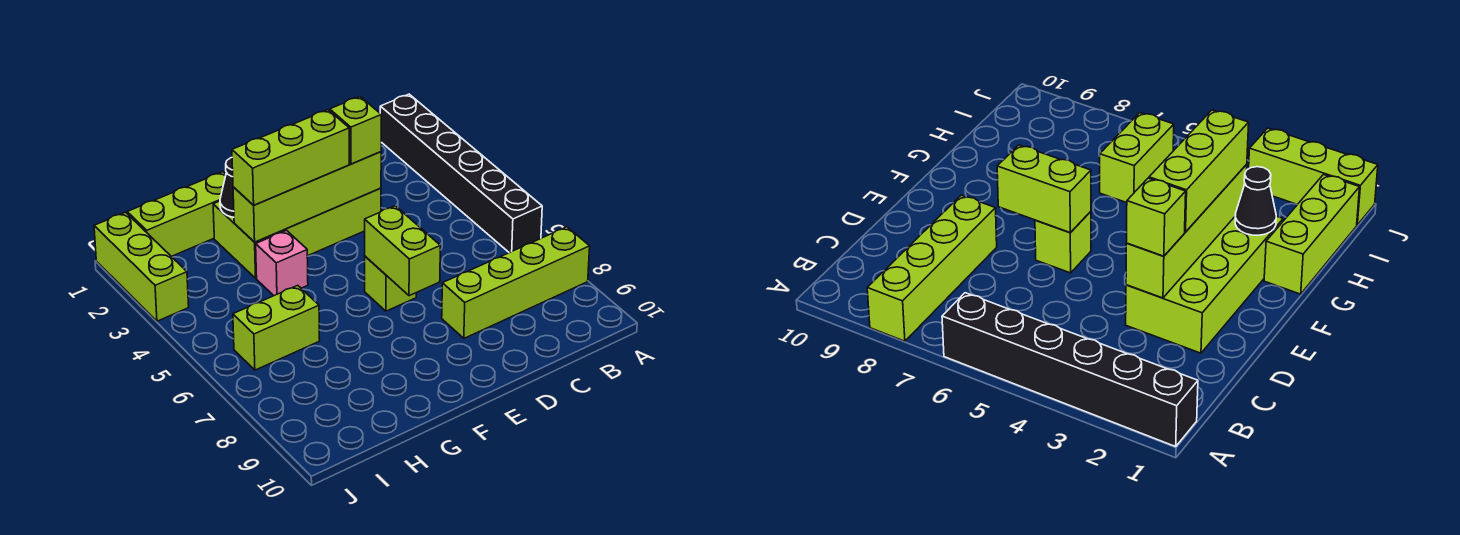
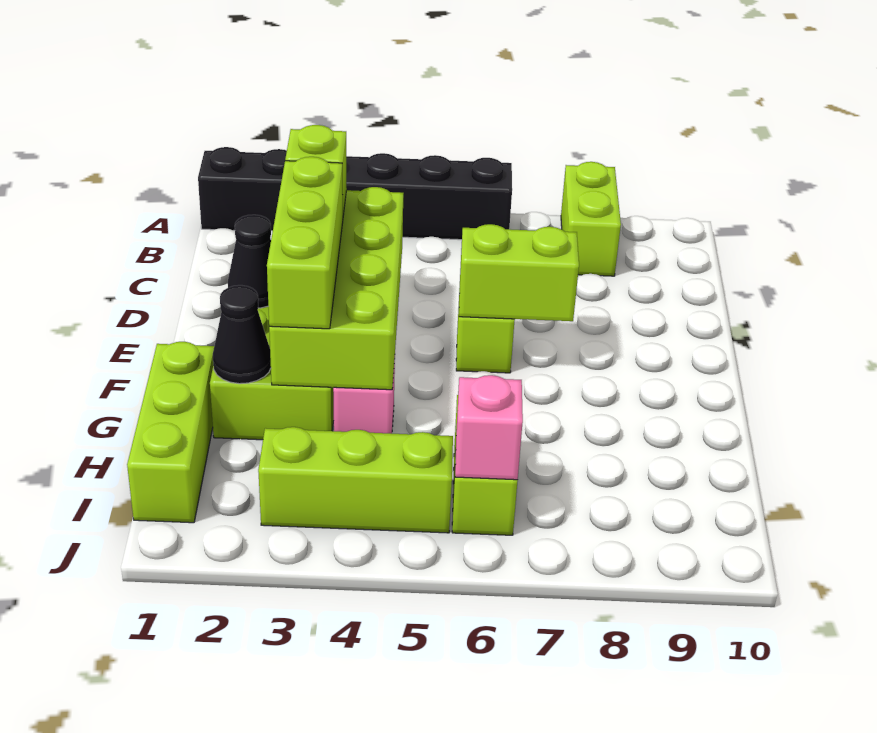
lime 1x4 brick [442,227,590,338] -> lime 1x2 brick [561,162,621,276]
lime 1x4 brick [233,152,381,242] -> lime 2x4 brick [269,187,403,390]
none -> black 1x1 cone [228,215,271,308]
none -> pink 1x1 brick [455,375,523,480]
lime 1x3 brick [94,212,189,321] -> lime 1x3 brick moved to [258,427,453,533]

